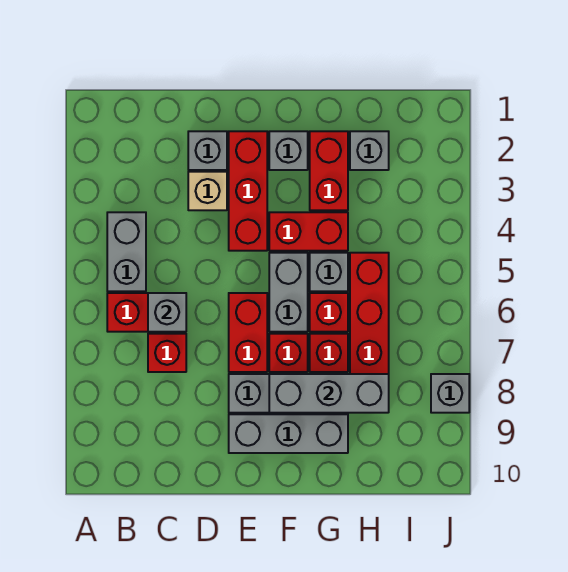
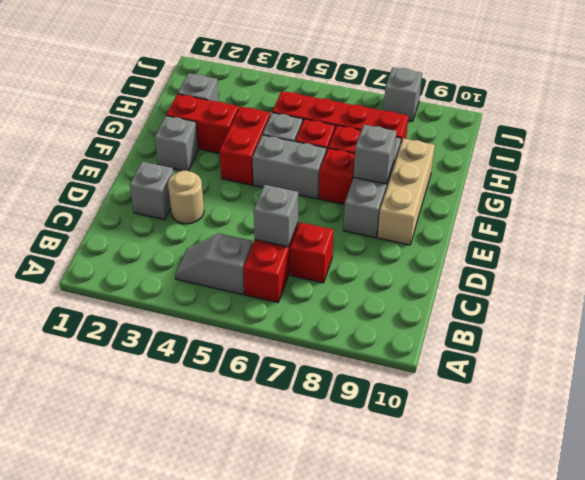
grey 1x2 brick [107,212,146,291] -> grey 1x2 slope [175,233,253,295]
tan 1x1 brick [188,172,227,210] -> tan 1x1 round brick [168,171,204,224]
red 1x3 brick [229,131,267,251] -> none
red 1x2 brick [229,293,267,372] -> none
grey 1x3 brick [229,414,348,453] -> tan 1x3 brick [378,138,435,245]
grey 1x3 brick [269,374,389,413] -> grey 1x1 brick [354,125,397,184]

